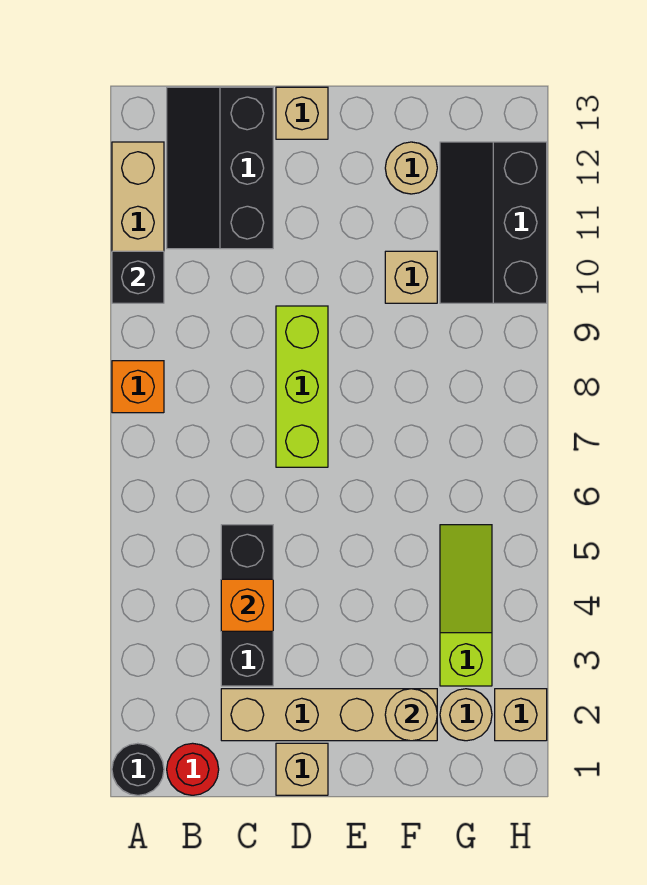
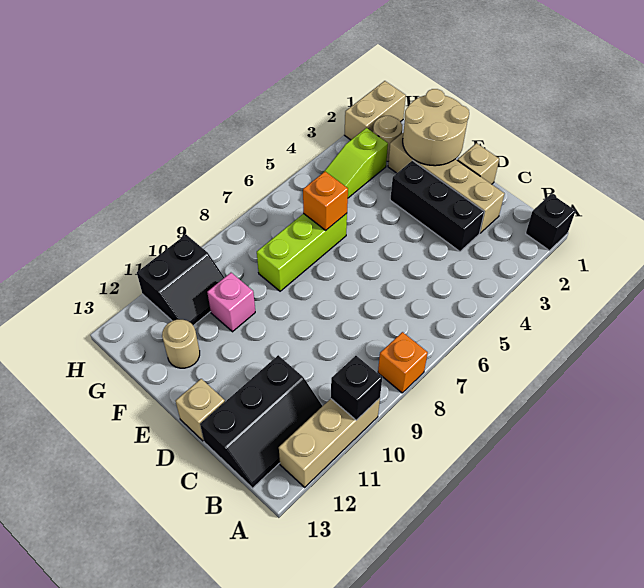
black 1x1 round brick [112,743,164,795] -> black 1x1 brick [526,194,576,251]
red 1x1 round brick [167,743,219,795] -> none
black 1x3 brick [221,525,273,686] -> black 1x3 brick turned to [390,161,484,251]
orange 1x1 brick [221,579,273,631] -> orange 1x1 brick moved to [303,172,348,231]
lime 1x3 brick [276,306,328,467] -> lime 1x3 brick moved to [257,213,347,291]
tan 1x1 round brick [385,689,437,741] -> tan 2x2 round brick [403,89,469,166]
tan 1x1 brick [385,251,437,303] -> pink 1x1 brick [207,273,255,332]
black 2x3 slope [440,142,547,303] -> black 2x2 slope [137,235,224,326]
tan 1x1 brick [495,689,547,741] -> tan 1x2 brick [345,81,406,140]

